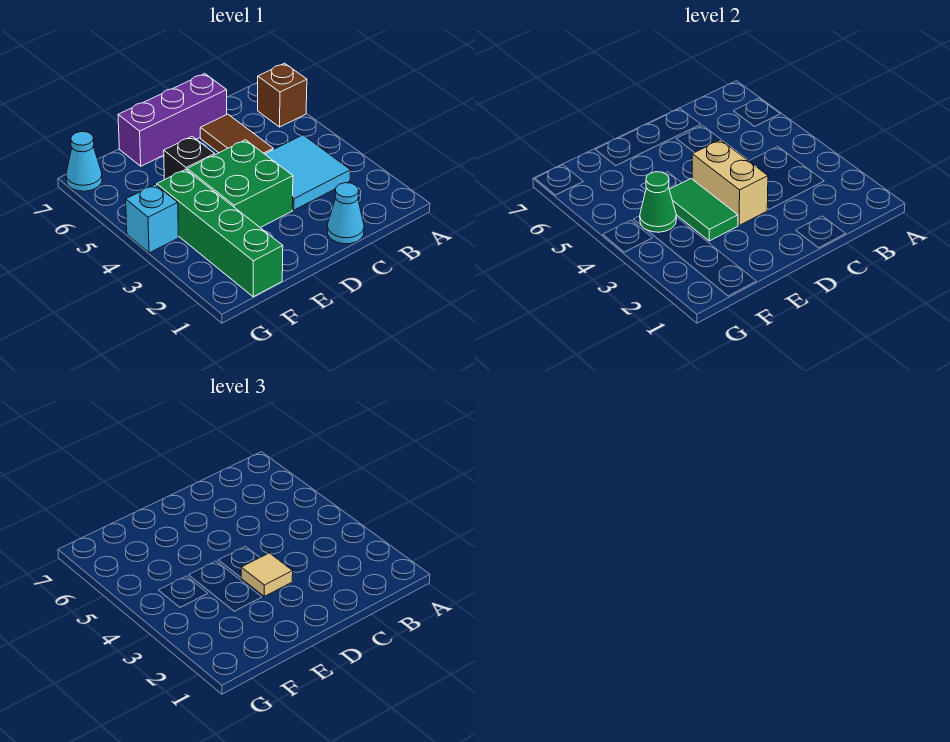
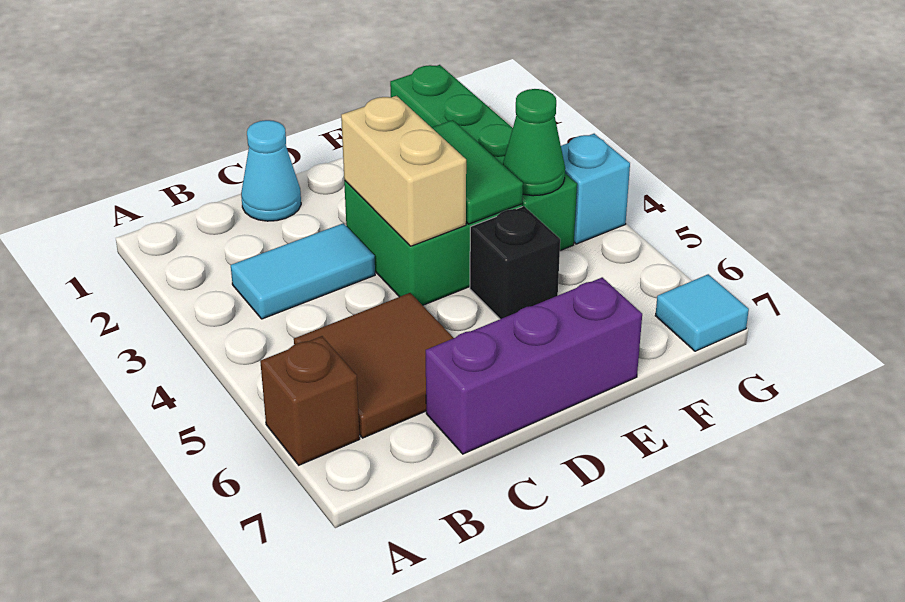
cyan 2x2 tile [265,135,351,210] -> cyan 1x2 tile [231,223,375,319]
brown 1x2 tile [200,114,273,154] -> brown 2x2 tile [294,293,453,438]
tan 1x1 tile [241,553,293,596] -> none
cyan 1x1 cone [66,132,102,191] -> cyan 1x1 tile [655,274,749,351]

